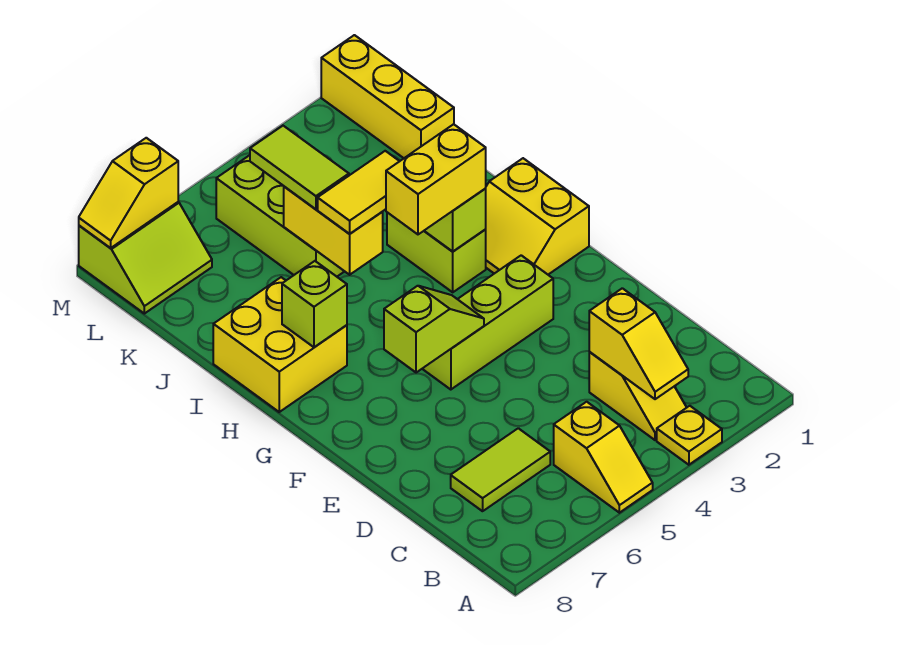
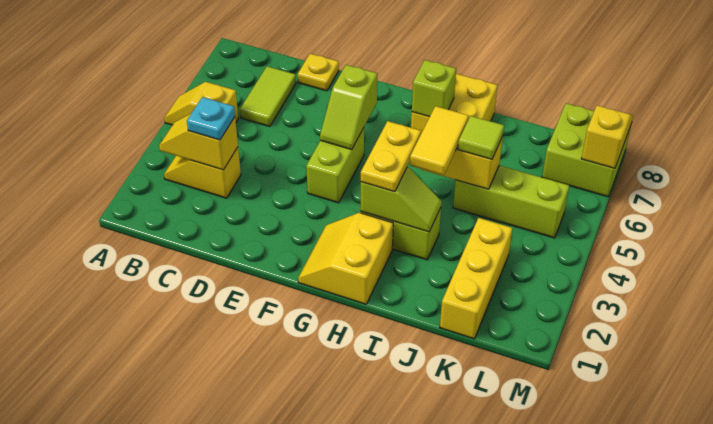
yellow 1x1 plate [657,406,722,465] -> yellow 1x1 plate moved to [298,54,339,91]
none -> cyan 1x1 plate [187,97,235,140]
lime 1x3 brick [422,255,553,390] -> lime 1x2 brick [306,128,364,203]
yellow 2x2 slope [485,158,589,275] -> yellow 2x2 slope turned to [298,213,393,304]
yellow 1x2 brick [386,124,486,234] -> yellow 1x2 plate [361,121,421,192]
lime 1x2 tile [250,126,349,209] -> lime 1x1 tile [458,116,504,159]
yellow 1x3 brick [321,35,454,158] -> yellow 1x3 brick turned to [440,218,512,339]
lime 2x2 slope [79,202,212,314] -> lime 2x2 brick [542,103,632,197]

